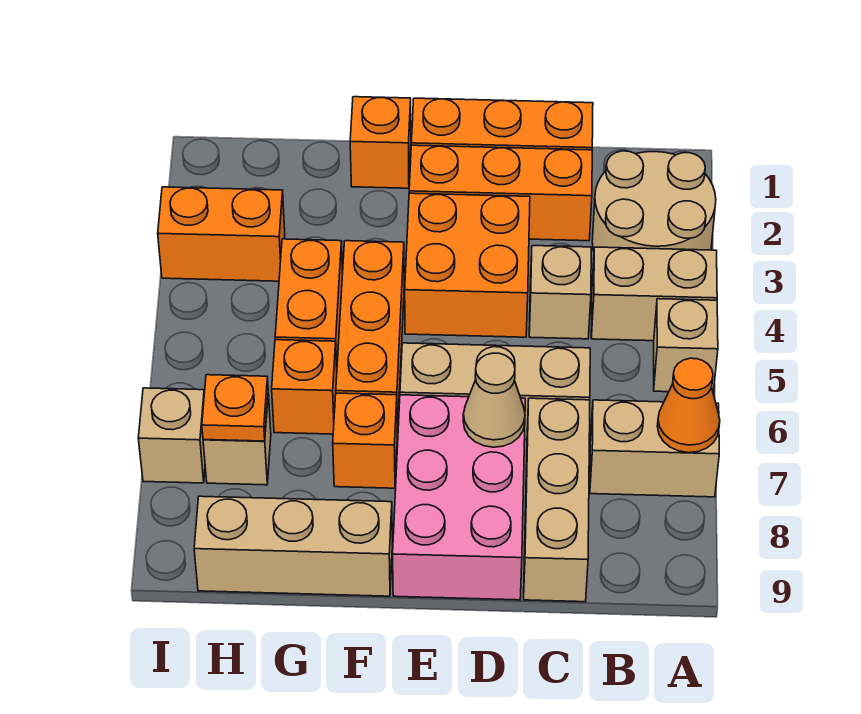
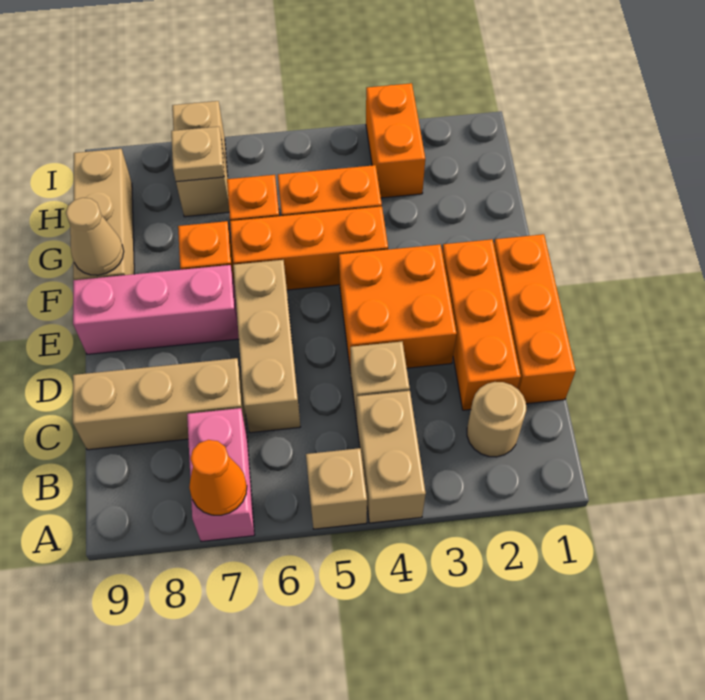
tan 2x2 round brick [592,151,716,251] -> tan 1x1 round brick [467,382,526,457]
tan 1x2 brick [590,400,719,497] -> pink 1x2 brick [187,408,255,542]
pink 2x3 brick [393,395,525,600] -> pink 1x3 brick [73,265,239,354]
tan 1x1 cone [463,353,525,447] -> tan 1x1 cone moved to [66,198,124,275]
orange 1x1 brick [350,97,411,188] -> none
orange 1x1 plate [202,375,268,441] -> tan 1x1 plate [171,127,224,182]

